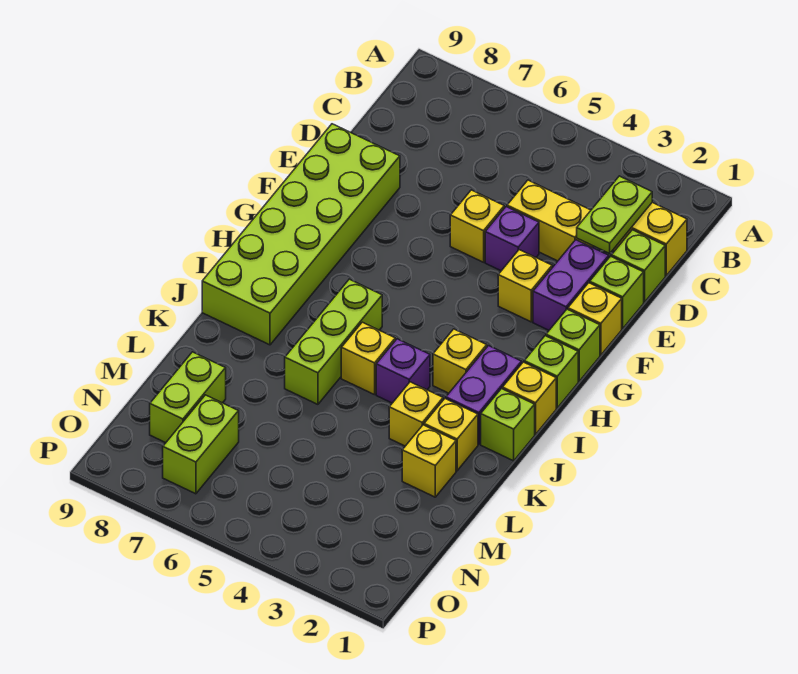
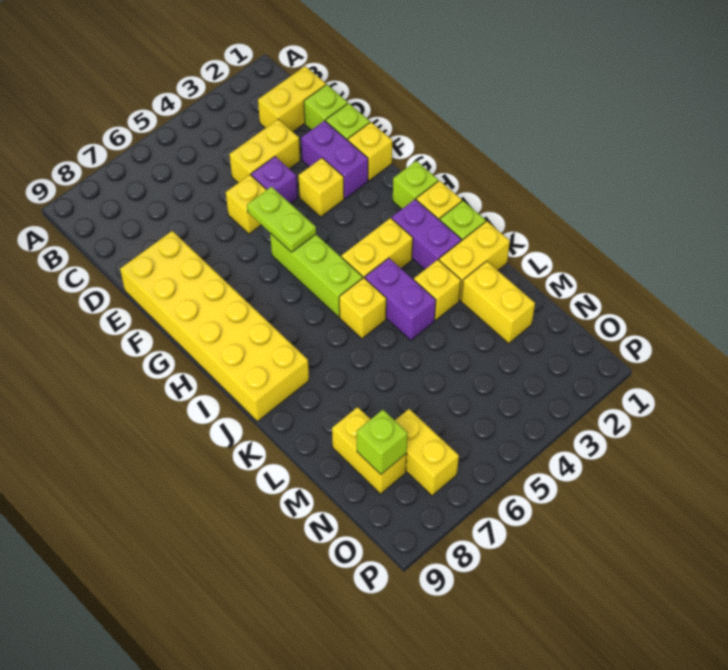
lime 1x2 plate [577,176,652,253] -> lime 1x2 plate moved to [247,187,316,252]
lime 2x6 brick [202,124,400,345] -> yellow 2x6 brick [120,231,309,421]
lime 1x1 brick [546,309,600,381] -> lime 1x1 brick moved to [357,410,408,474]
yellow 1x1 brick [433,329,487,393] -> yellow 1x2 brick [341,218,413,278]
lime 1x3 brick [285,279,382,404] -> lime 1x3 brick moved to [270,233,363,317]
purple 1x1 brick [376,339,430,403] -> purple 1x2 brick [365,258,436,340]
yellow 1x1 brick [424,399,478,471] -> yellow 1x2 brick [439,221,510,301]
yellow 1x1 brick [402,425,456,497] -> yellow 1x2 brick [461,261,535,343]
lime 1x2 brick [150,352,226,443] -> yellow 1x2 brick [332,407,407,494]
lime 1x2 brick [163,395,239,494] -> yellow 1x2 brick [395,409,459,496]

